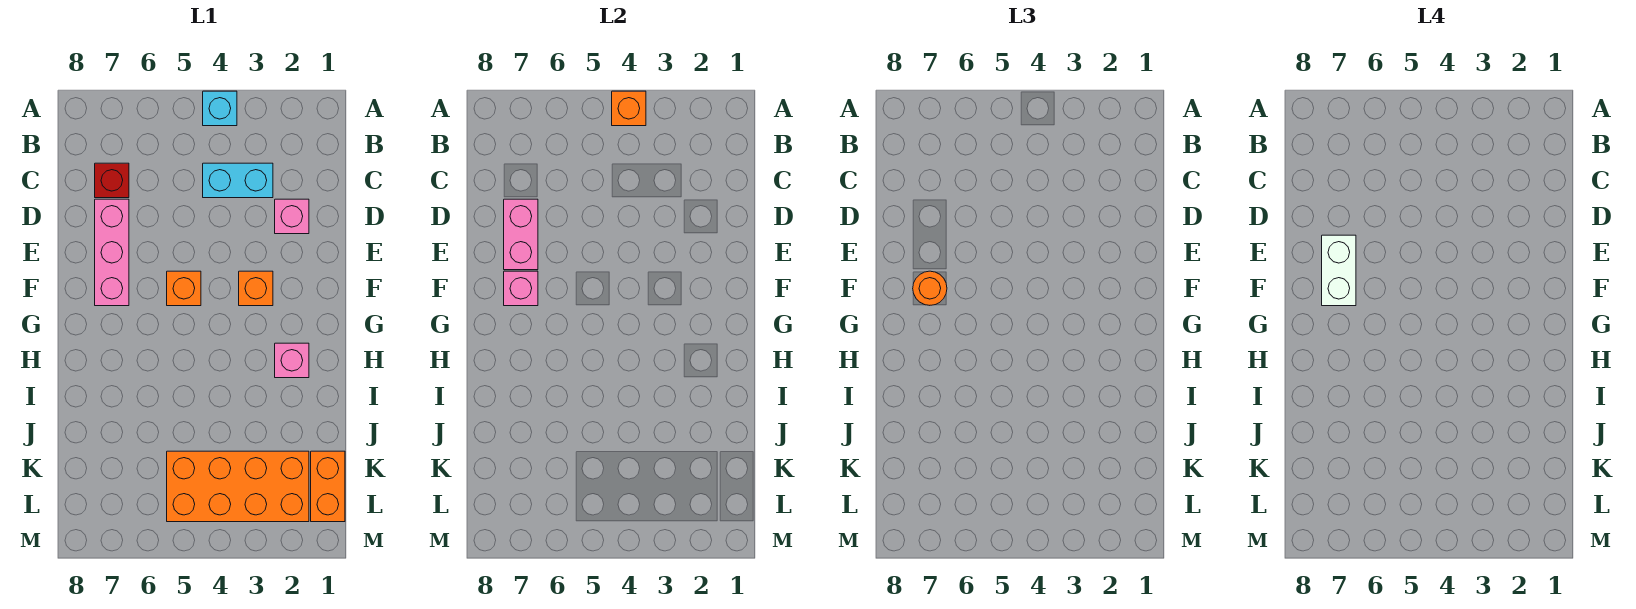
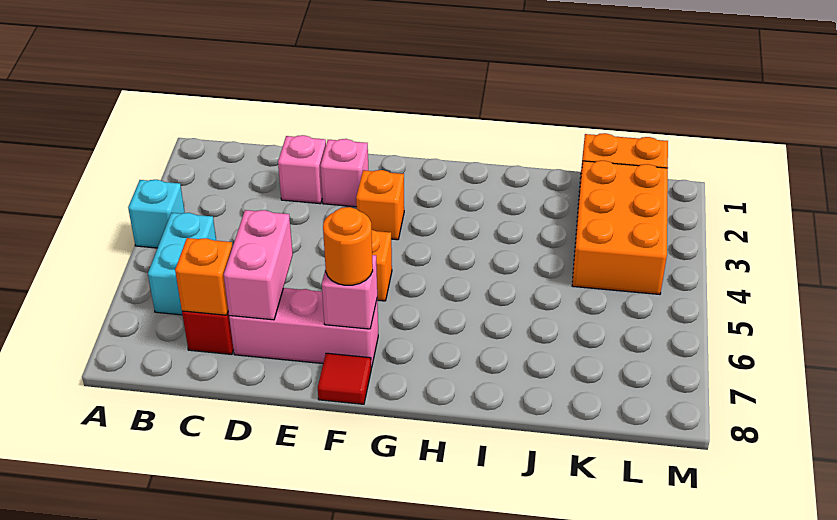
orange 1x1 brick [612,91,646,126] -> orange 1x1 brick moved to [175,238,233,315]
cyan 1x2 brick [203,163,273,198] -> cyan 1x2 brick moved to [148,213,216,315]
pink 1x2 brick [504,199,538,270] -> pink 1x2 brick turned to [224,210,293,320]
white 1x2 brick [1322,235,1356,306] -> none
none -> red 1x1 tile [318,353,371,404]
pink 1x1 brick [275,343,309,378] -> pink 1x1 brick moved to [320,139,368,207]
orange 2x4 brick [167,451,309,522] -> orange 2x3 brick [572,160,668,294]

